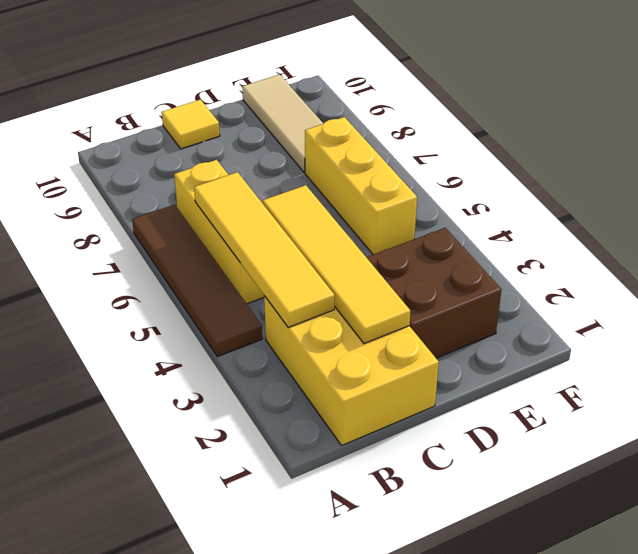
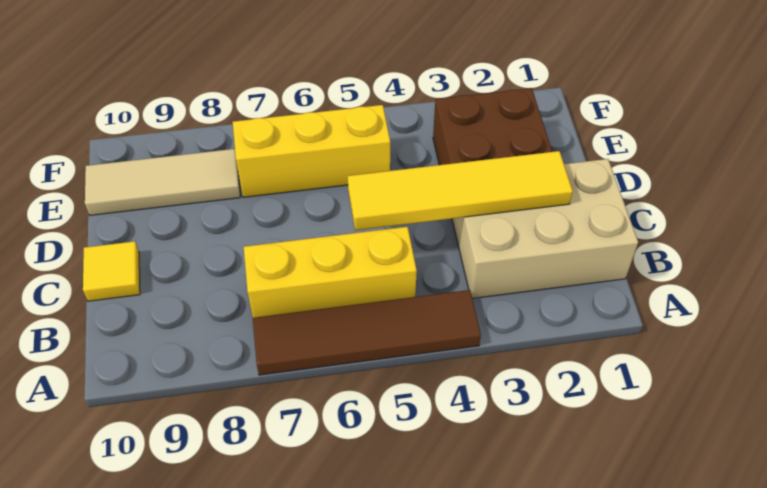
yellow 2x3 brick [264,296,439,445] -> tan 2x3 brick [452,159,638,299]
yellow 1x4 tile [194,172,335,327] -> none

